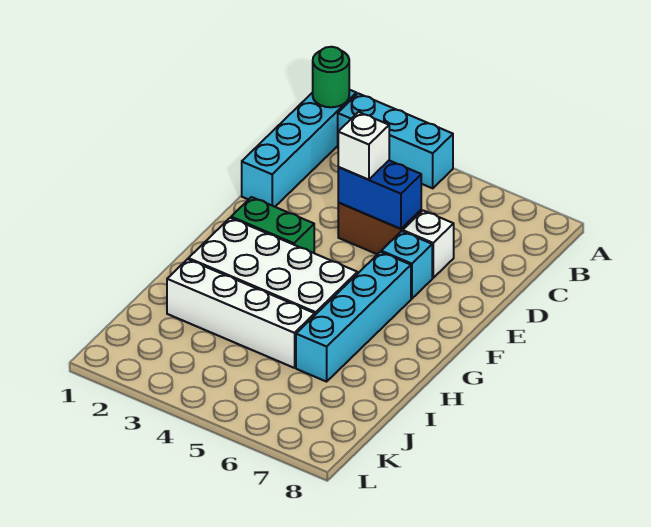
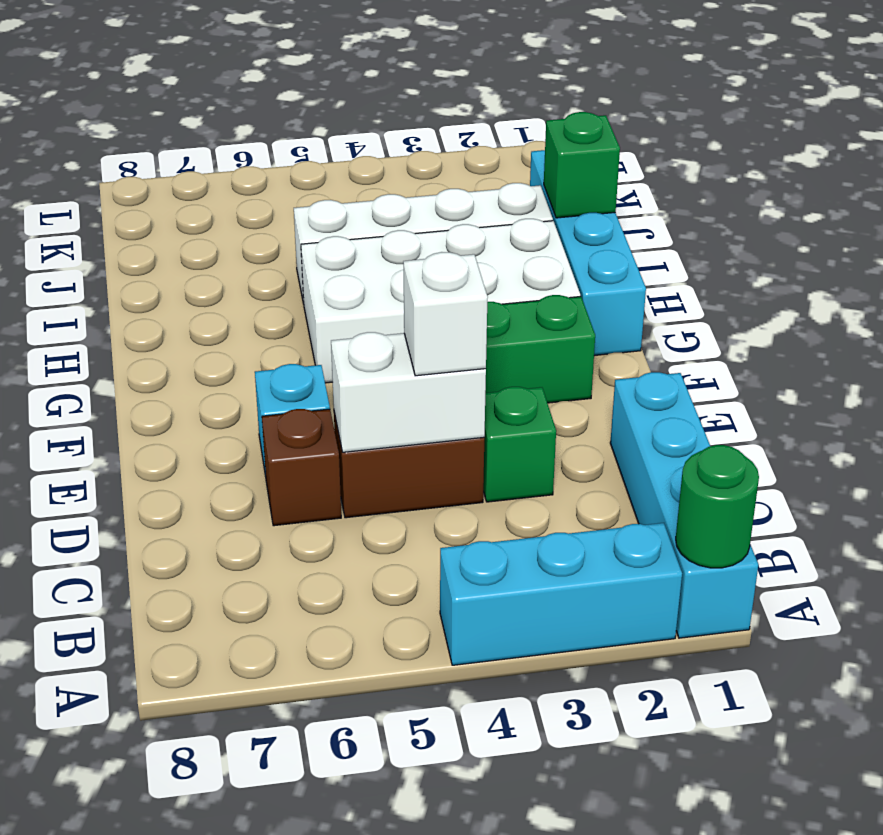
none -> green 1x1 brick [483,387,556,502]
blue 1x2 brick [338,161,421,229] -> white 1x2 brick [331,332,486,452]
white 1x1 brick [403,211,454,278] -> brown 1x1 brick [262,409,341,526]
cyan 1x4 brick [296,252,411,382] -> cyan 1x4 brick moved to [530,150,646,356]
none -> green 1x1 brick [544,112,620,218]

